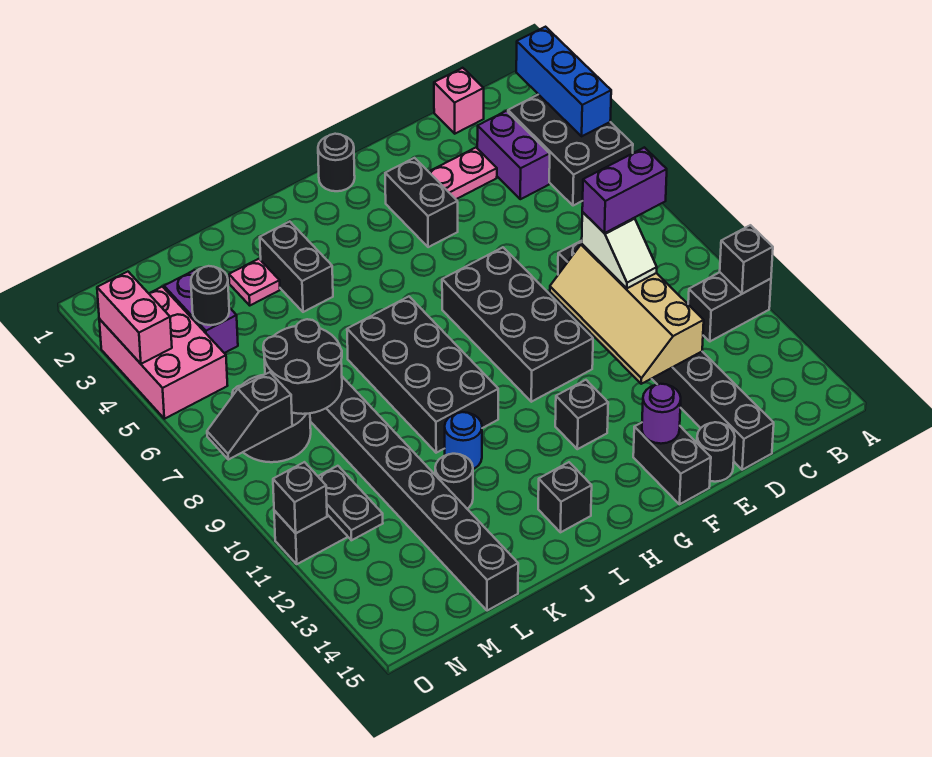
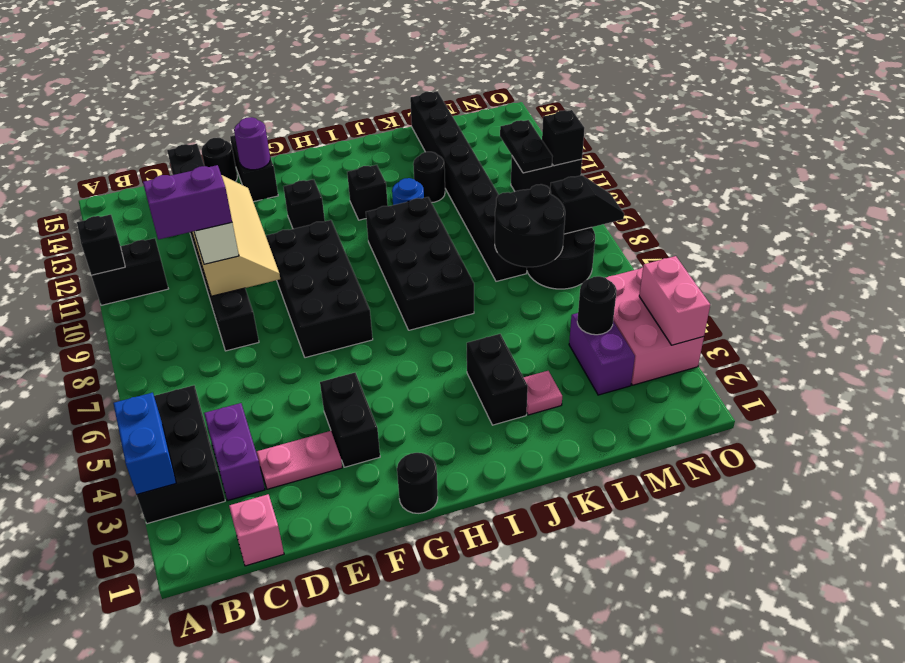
blue 1x3 brick [516,27,611,136] -> blue 1x2 brick [113,393,176,495]
black 1x1 brick [538,462,592,532] -> black 1x1 brick moved to [347,165,388,220]

